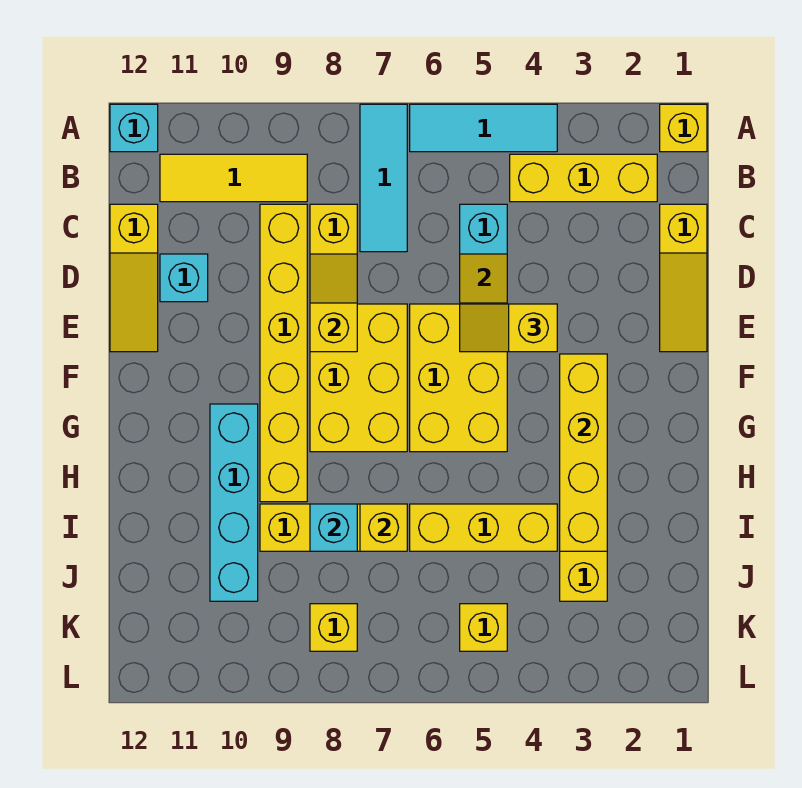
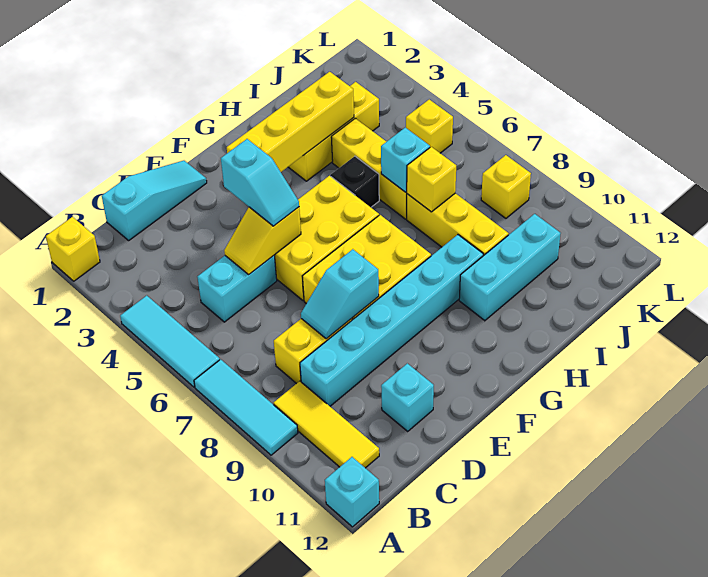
cyan 1x3 tile [360,104,407,252] -> cyan 1x3 tile turned to [194,359,298,455]
yellow 1x3 brick [510,154,657,202] -> none
yellow 1x3 slope [660,204,707,352] -> cyan 1x3 slope [102,161,207,240]
yellow 1x6 brick [260,204,307,502] -> cyan 1x6 brick [300,235,483,406]
yellow 1x3 slope [110,204,158,352] -> none
yellow 1x2 slope [310,254,357,352] -> cyan 1x2 slope [301,249,379,339]
yellow 1x2 slope [460,304,557,352] -> cyan 1x2 slope [221,139,299,226]
cyan 1x4 brick [210,404,258,601] -> cyan 1x3 brick [459,214,561,321]
none -> black 1x1 brick [331,156,379,207]
cyan 1x1 brick [310,504,357,551] -> cyan 1x1 brick moved to [381,128,430,192]

